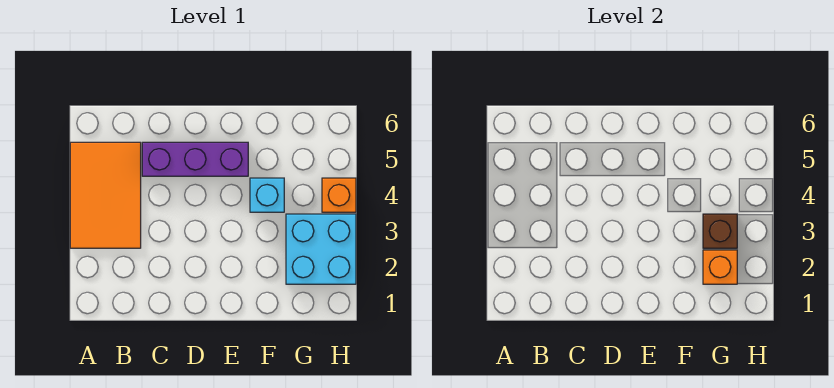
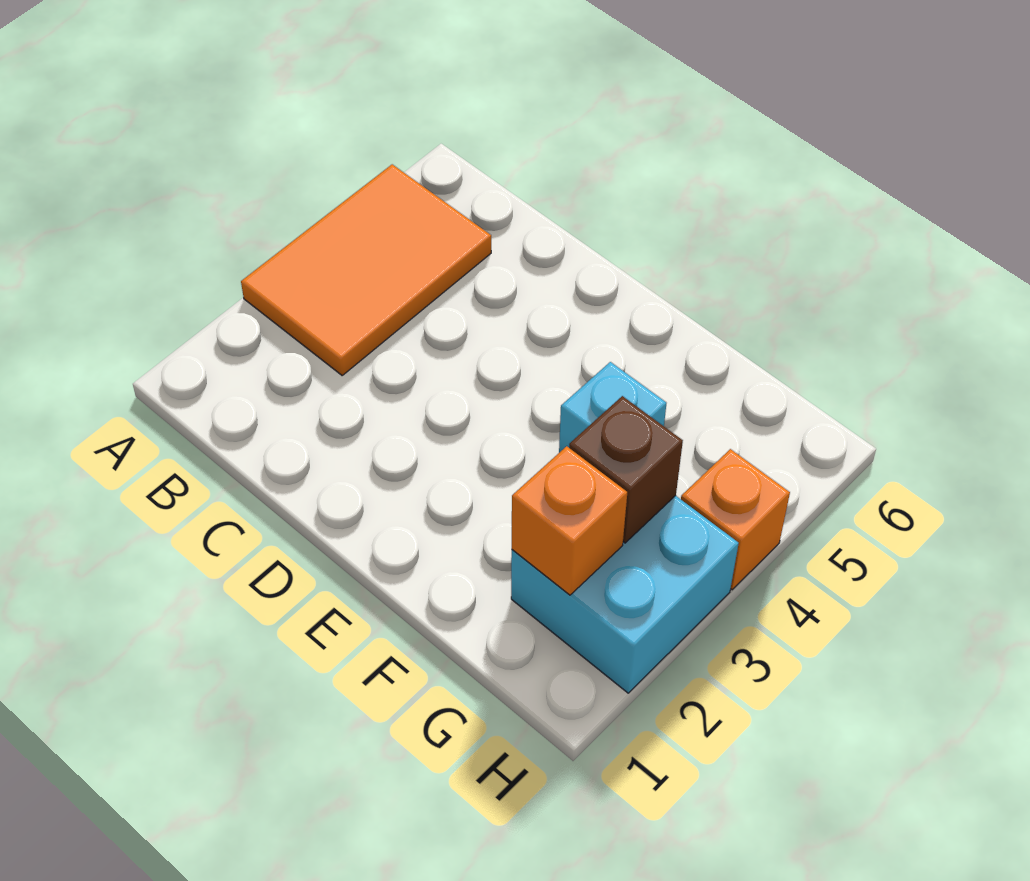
purple 1x3 brick [142,142,248,176] -> none

